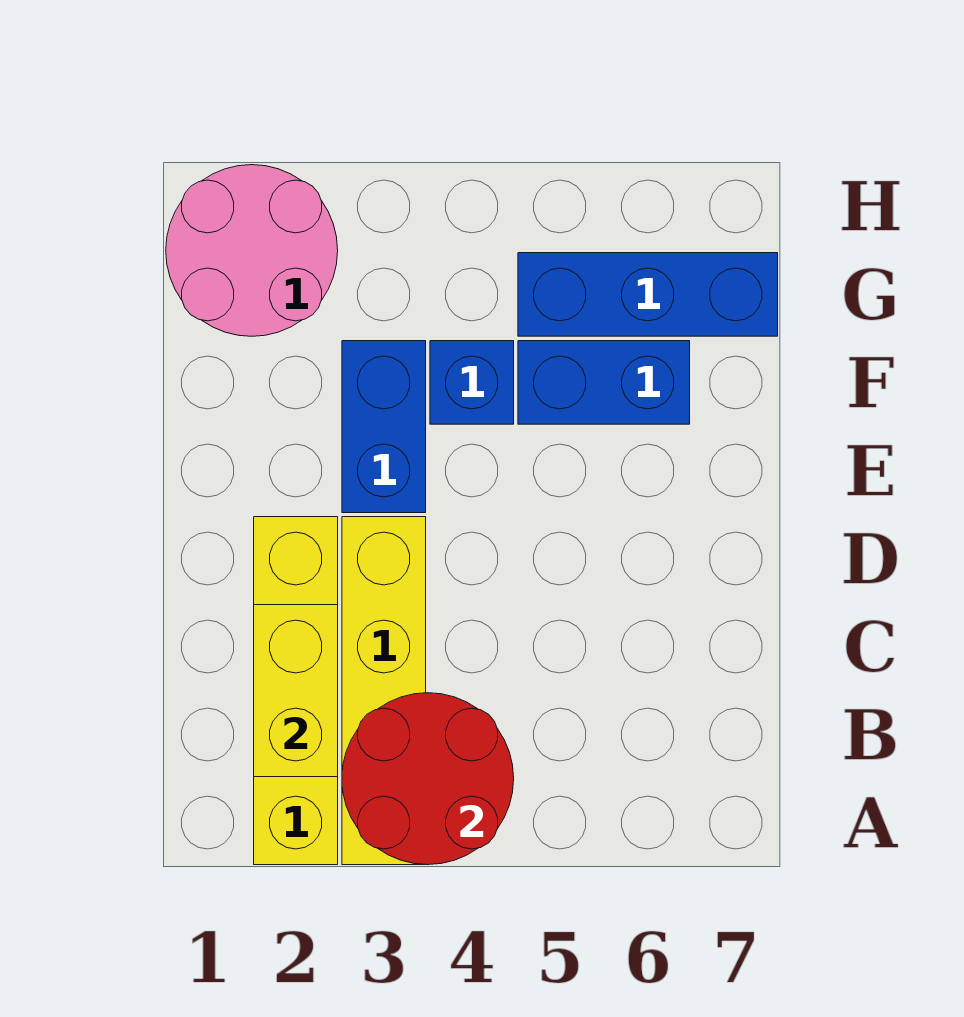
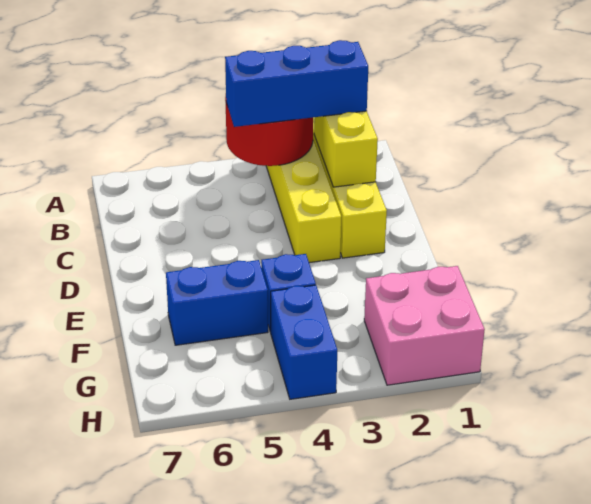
blue 1x2 brick [342,341,426,513] -> blue 1x2 brick moved to [271,285,337,399]
pink 2x2 round brick [166,165,338,336] -> pink 2x2 brick [364,266,485,385]
blue 1x3 brick [518,253,778,336] -> blue 1x3 brick moved to [225,40,368,127]

